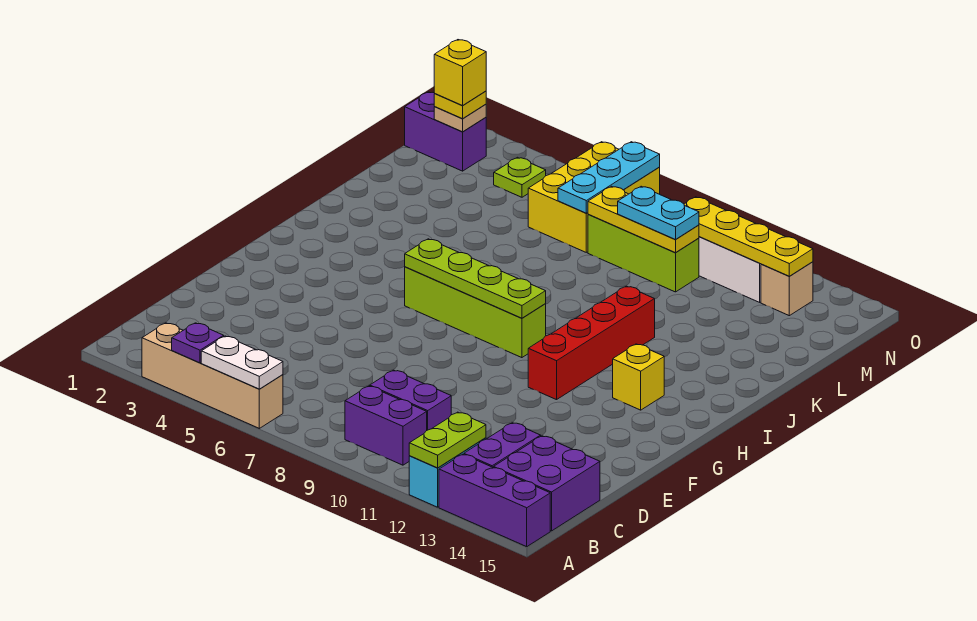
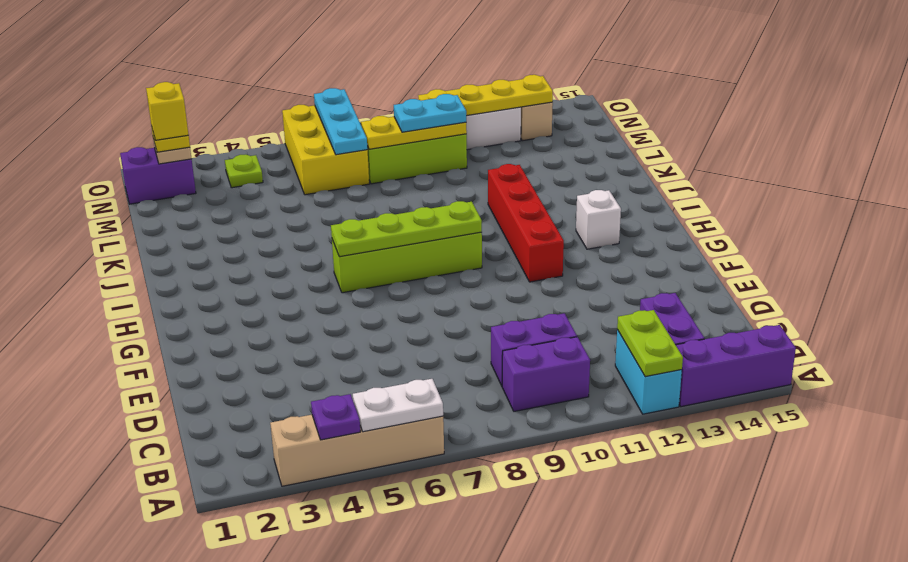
purple 2x2 brick [494,436,600,531] -> none
yellow 1x1 brick [613,344,664,410] -> white 1x1 brick [576,190,621,249]

